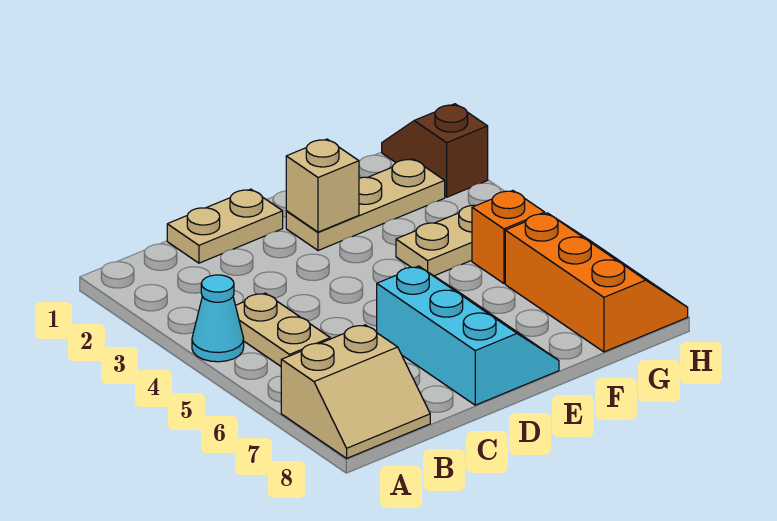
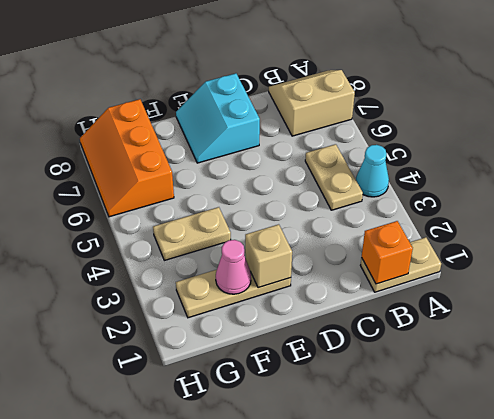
tan 1x2 plate [167,189,283,263] -> tan 1x2 plate moved to [360,237,441,292]
cyan 2x3 slope [377,266,559,405] -> cyan 2x2 slope [176,73,260,163]
none -> pink 1x1 cone [216,240,251,294]
orange 1x1 brick [472,191,545,283] -> orange 1x1 brick moved to [362,221,413,284]
brown 1x2 slope [382,104,488,197] -> none

